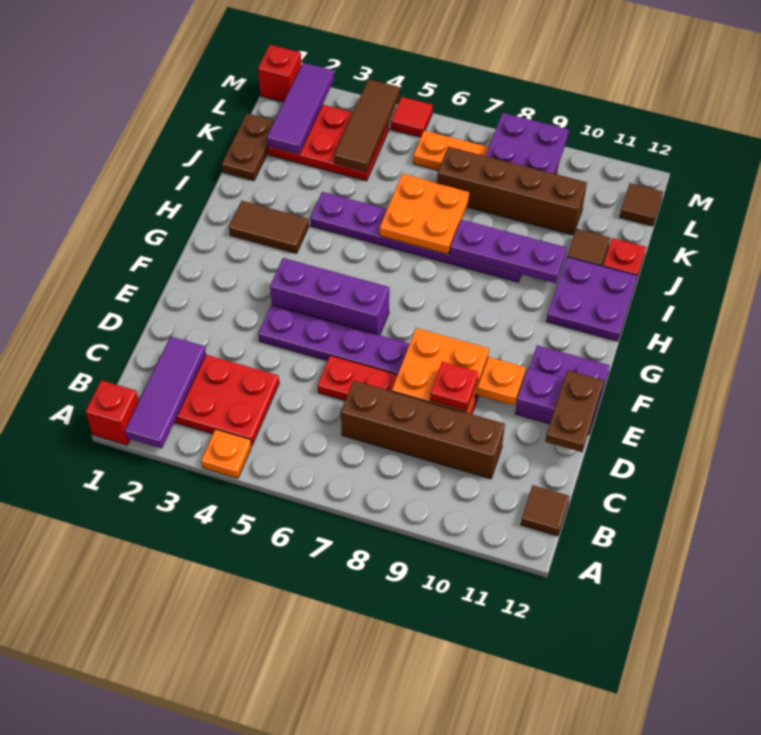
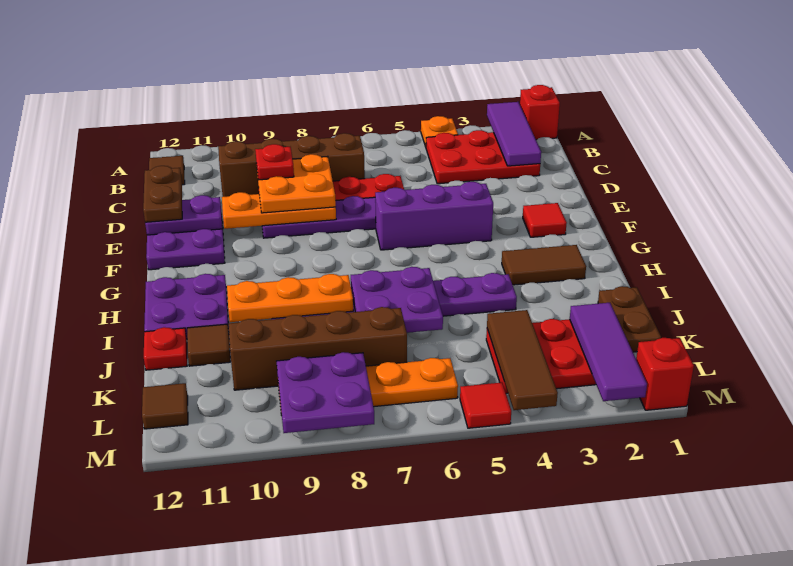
none -> red 1x1 tile [523,203,567,237]
orange 2x2 plate [380,174,470,254] -> purple 2x2 plate [351,267,443,333]
purple 1x3 plate [450,220,566,283] -> orange 1x3 plate [227,274,353,322]

